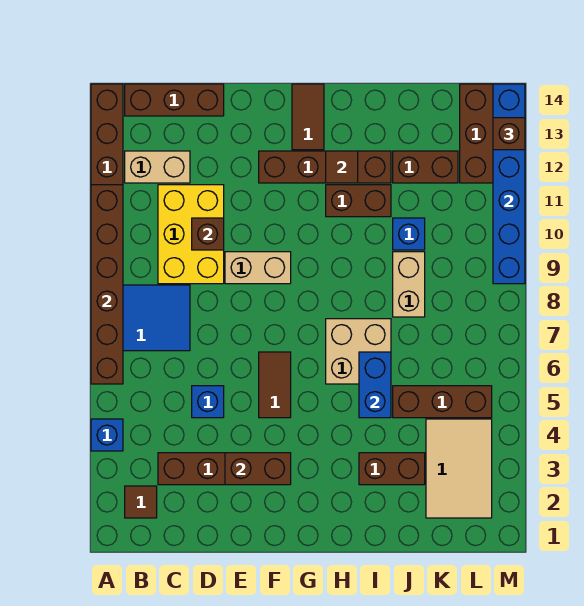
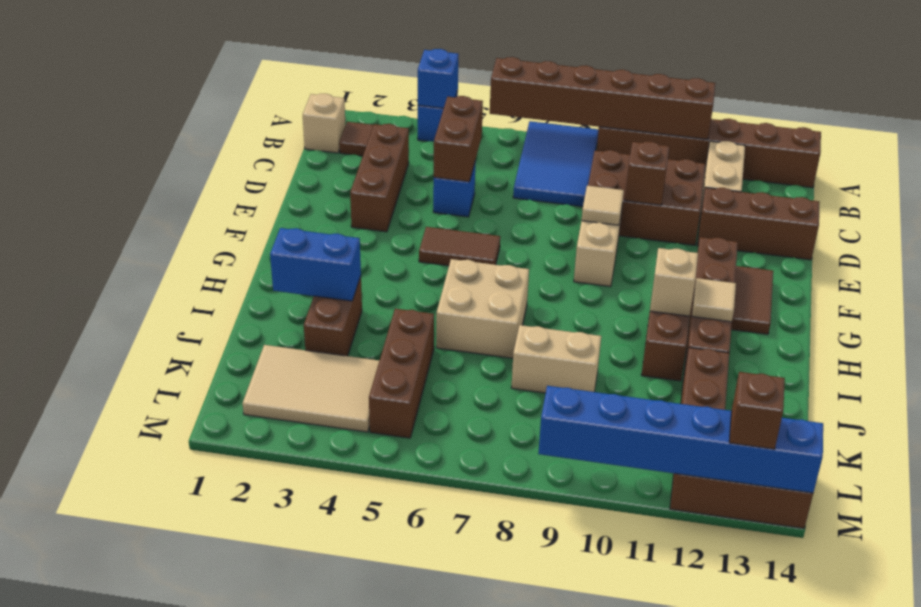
none -> tan 1x1 brick [303,94,346,153]
brown 1x3 brick [125,84,224,116] -> brown 1x3 brick turned to [697,188,819,260]
yellow 2x3 brick [158,185,224,284] -> brown 2x3 brick [588,150,705,245]
brown 1x2 brick [225,453,291,485] -> brown 1x2 brick moved to [434,96,483,182]
none -> tan 1x1 tile [582,186,624,225]
brown 1x2 tile [292,84,324,150] -> brown 1x2 tile turned to [731,266,773,334]
none -> tan 1x1 brick [650,248,698,316]
brown 1x1 tile [326,151,358,183] -> tan 1x1 tile [692,278,736,322]
blue 1x2 brick [359,352,391,418] -> blue 1x2 brick moved to [270,228,361,301]
blue 1x1 brick [393,218,425,250] -> blue 1x1 brick moved to [418,49,459,108]

